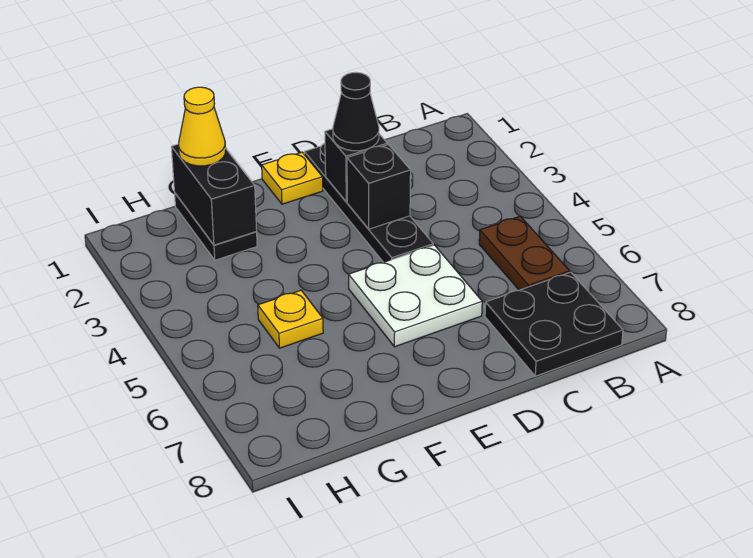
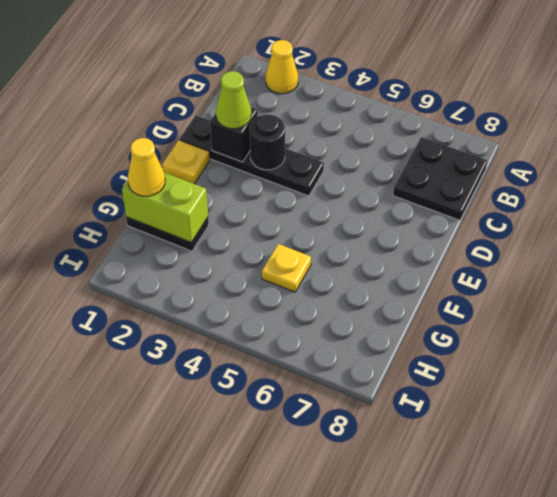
none -> yellow 1x1 cone [266,40,298,94]
brown 1x2 plate [479,216,570,290] -> none
black 1x1 cone [333,72,379,151] -> lime 1x1 cone [216,71,251,129]
black 1x1 brick [347,145,411,229] -> black 1x1 round brick [250,114,285,170]
white 2x2 plate [349,245,482,347] -> none
black 1x2 brick [171,144,257,245] -> lime 1x2 brick [122,173,208,242]

